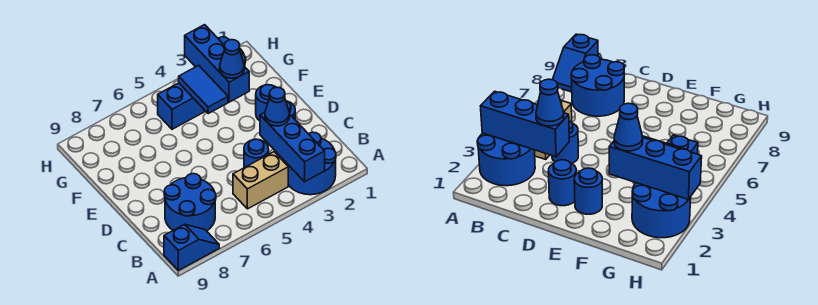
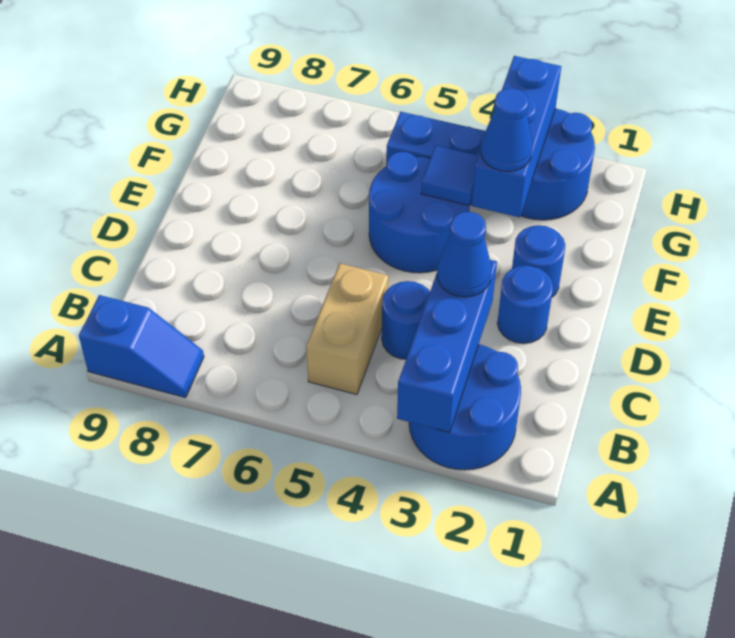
tan 1x2 brick [233,152,288,209] -> tan 1x2 brick turned to [306,264,388,394]
blue 2x2 round brick [164,174,216,231] -> blue 2x2 round brick moved to [369,152,470,273]
blue 1x2 tile [179,65,228,114] -> blue 1x1 tile [421,145,478,205]

